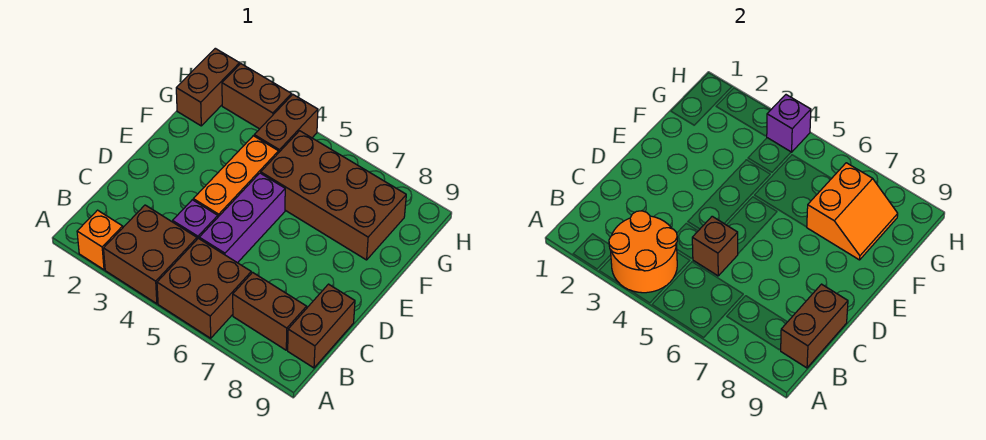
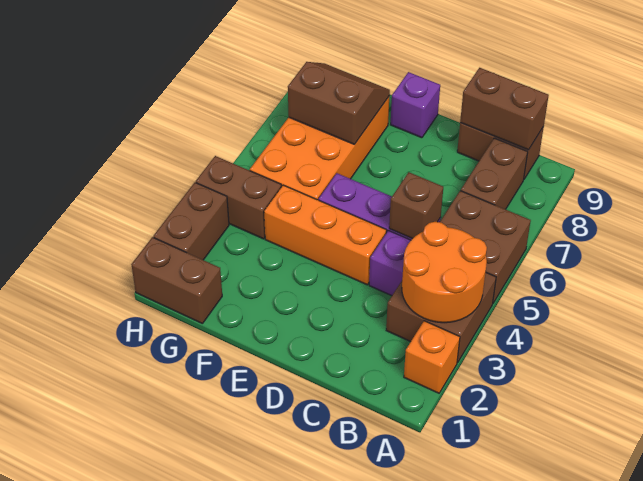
brown 2x4 brick [261,131,406,260] -> orange 2x4 brick [250,97,389,200]
orange 2x2 slope [807,163,898,260] -> brown 2x2 slope [288,62,390,144]
purple 1x1 brick [767,95,811,152] -> purple 1x1 brick moved to [391,72,440,138]

